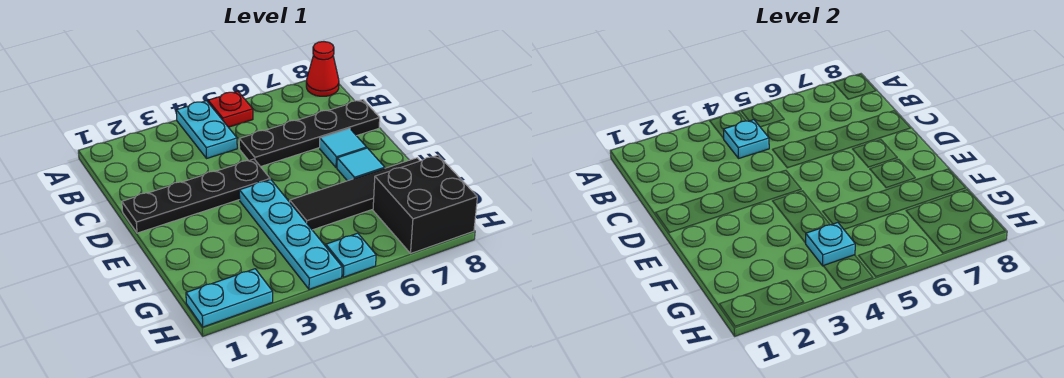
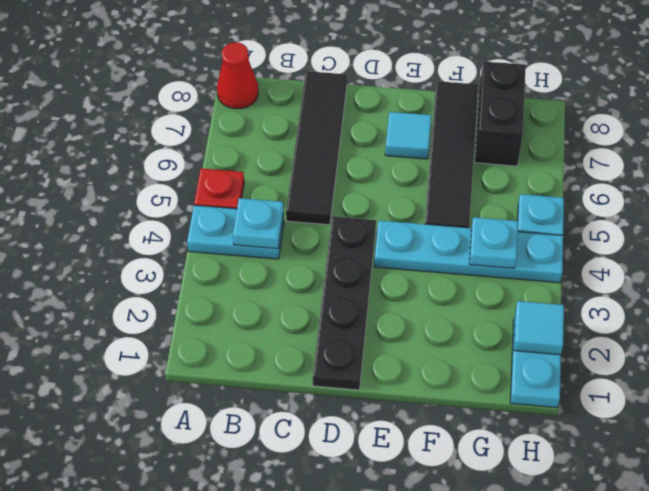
black 1x4 plate [239,100,380,167] -> black 1x4 tile [286,71,347,225]
cyan 1x1 tile [320,128,367,168] -> cyan 1x1 tile moved to [514,301,564,355]
black 2x2 brick [373,155,477,253] -> black 1x2 brick [475,61,526,166]

